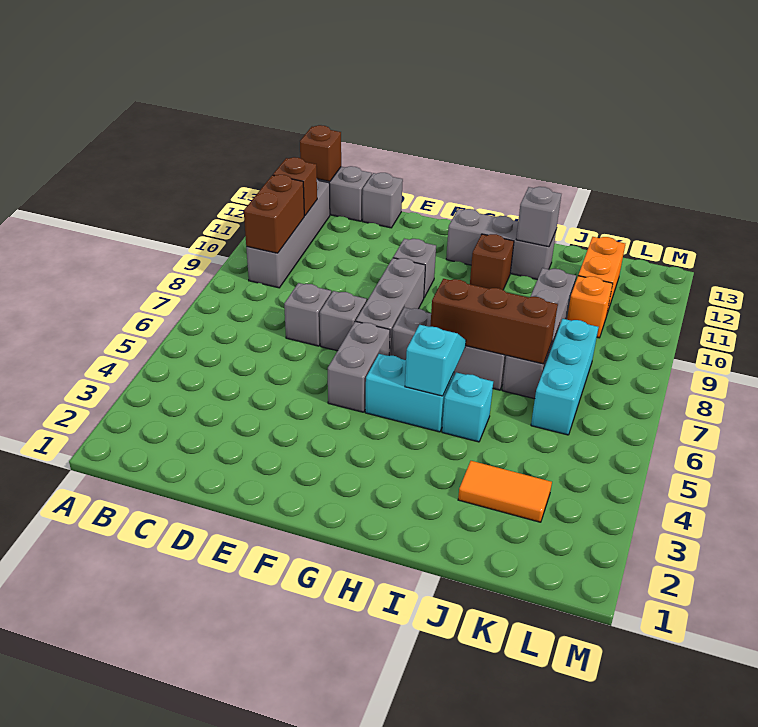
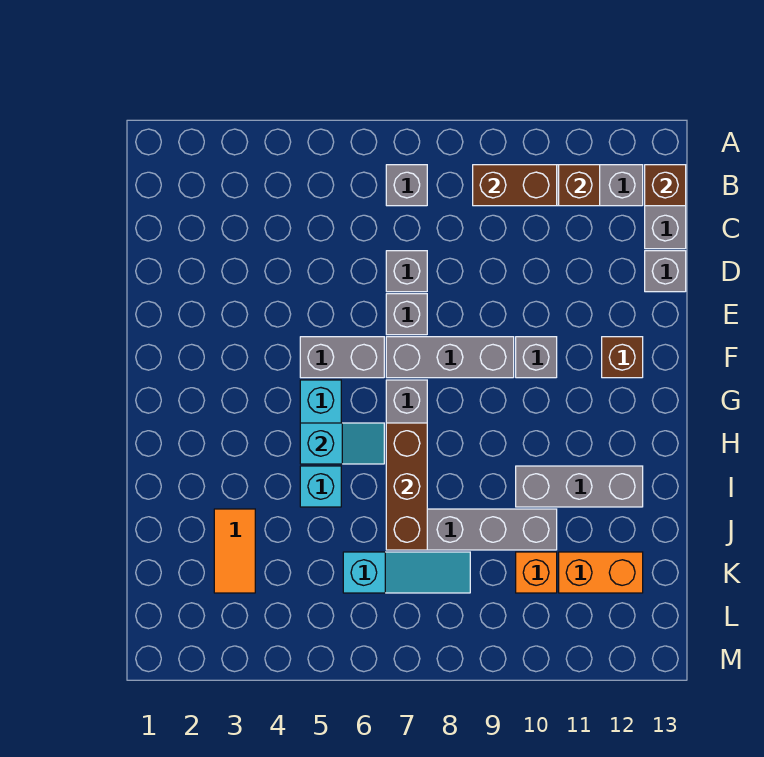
grey 1x3 brick [446,209,556,279] -> grey 1x3 brick turned to [516,466,643,507]
brown 1x1 brick [470,234,514,290] -> brown 1x1 brick moved to [602,337,643,378]
grey 1x1 brick [516,187,561,247] -> grey 1x1 brick moved to [386,165,427,206]
cyan 1x3 brick [531,319,598,435] -> cyan 1x3 slope [343,552,470,593]

